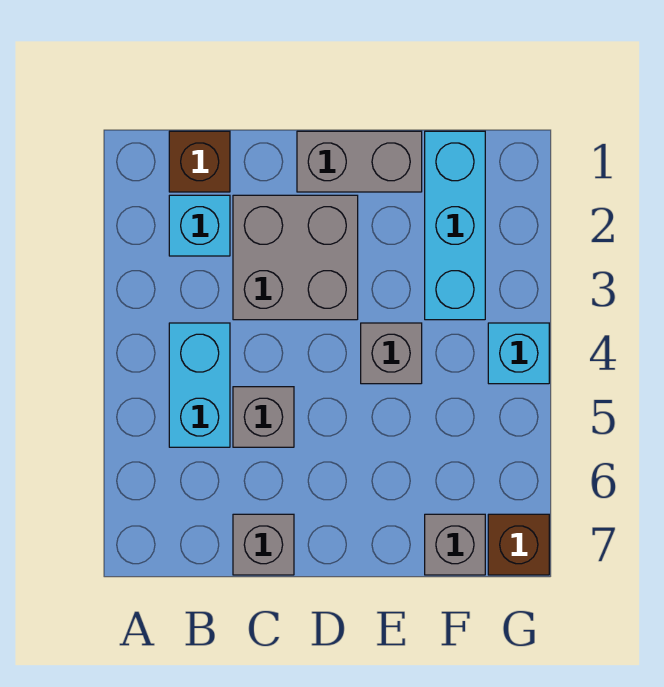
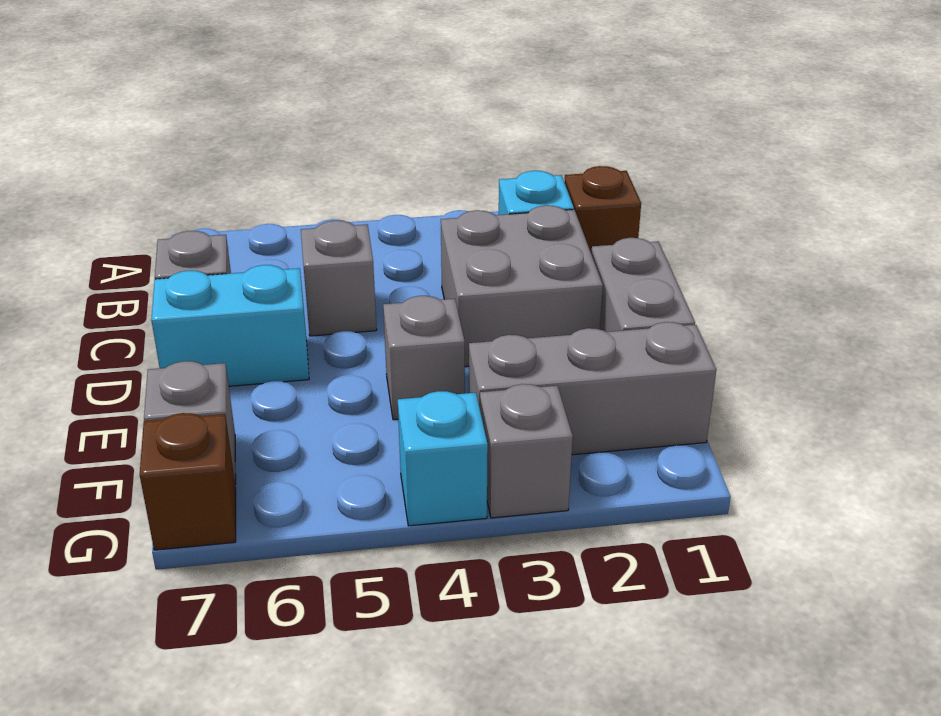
cyan 1x2 brick [169,323,230,447] -> cyan 1x2 brick moved to [151,265,309,386]
cyan 1x3 brick [425,131,485,320] -> grey 1x3 brick [469,322,716,455]
none -> grey 1x1 brick [480,384,573,518]

